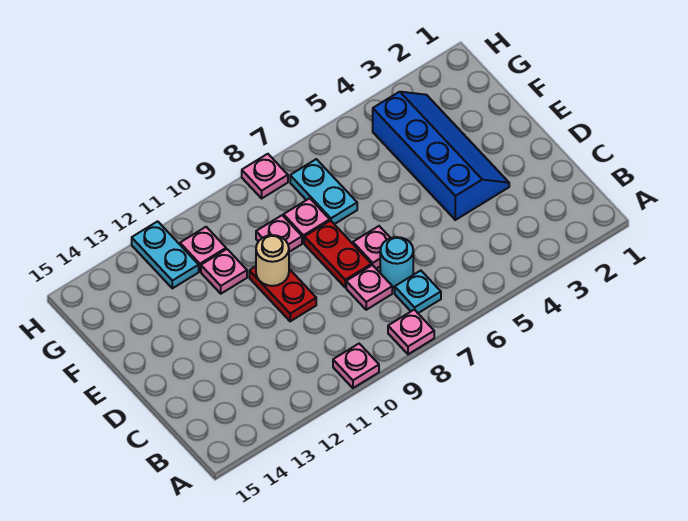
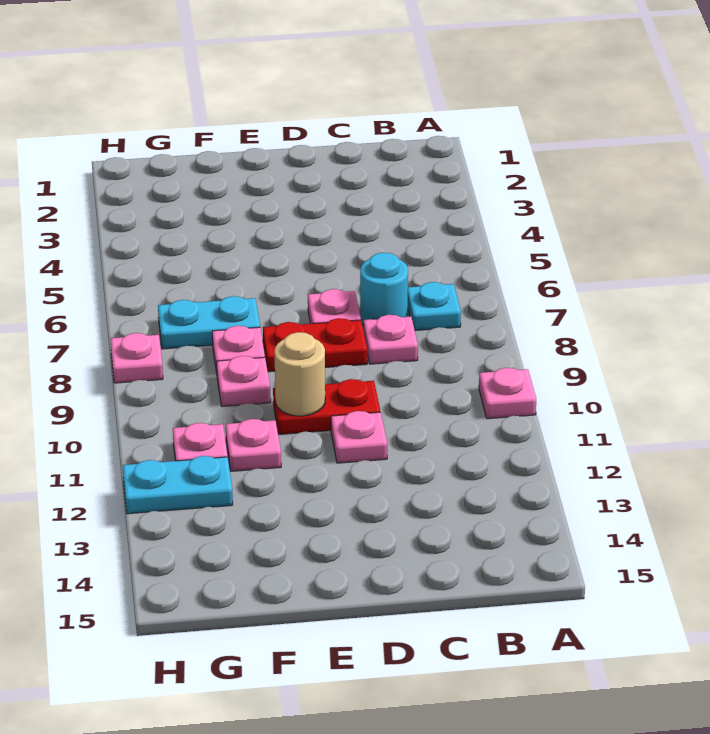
pink 1x1 plate [388,310,434,354] -> pink 1x1 plate moved to [331,411,387,463]
blue 2x4 slope [373,92,509,220] -> none

